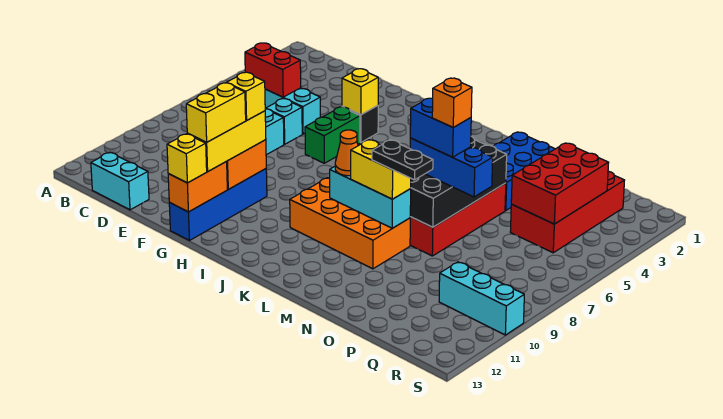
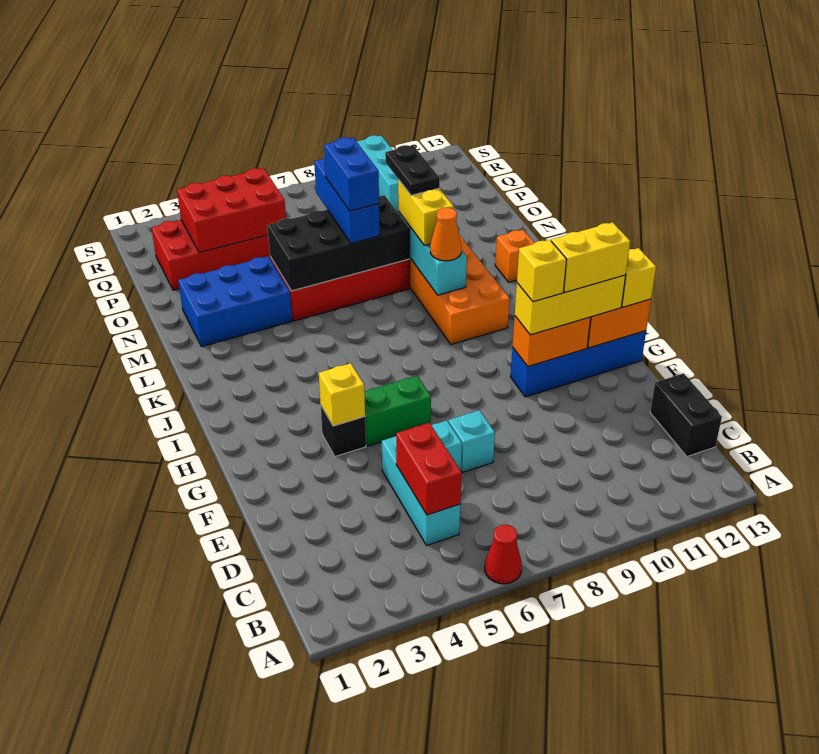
none -> red 1x1 cone [485,525,522,584]
cyan 1x2 brick [91,153,149,210] -> black 1x2 brick [650,373,722,457]
orange 1x1 brick [432,78,472,127] -> orange 1x1 brick moved to [495,230,534,282]

